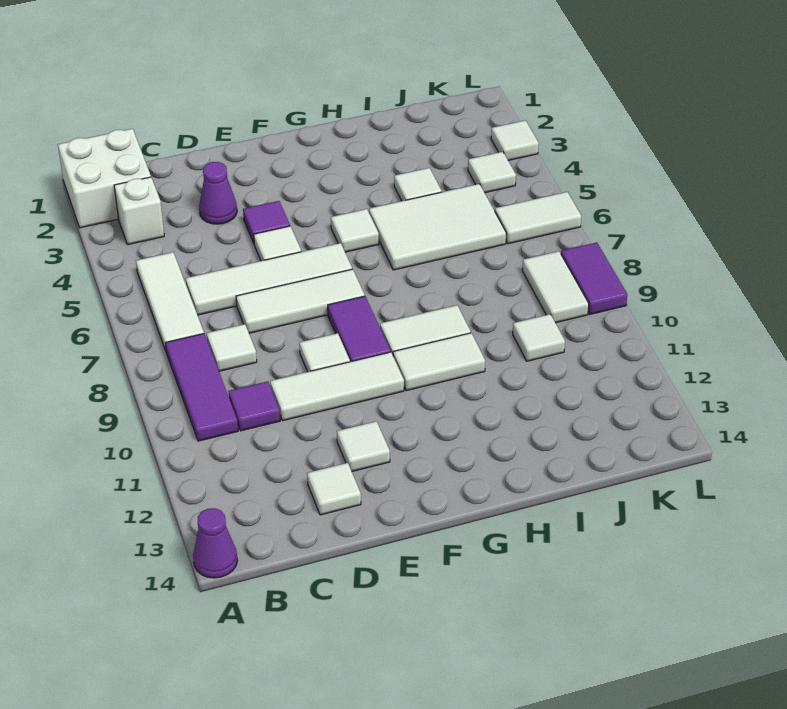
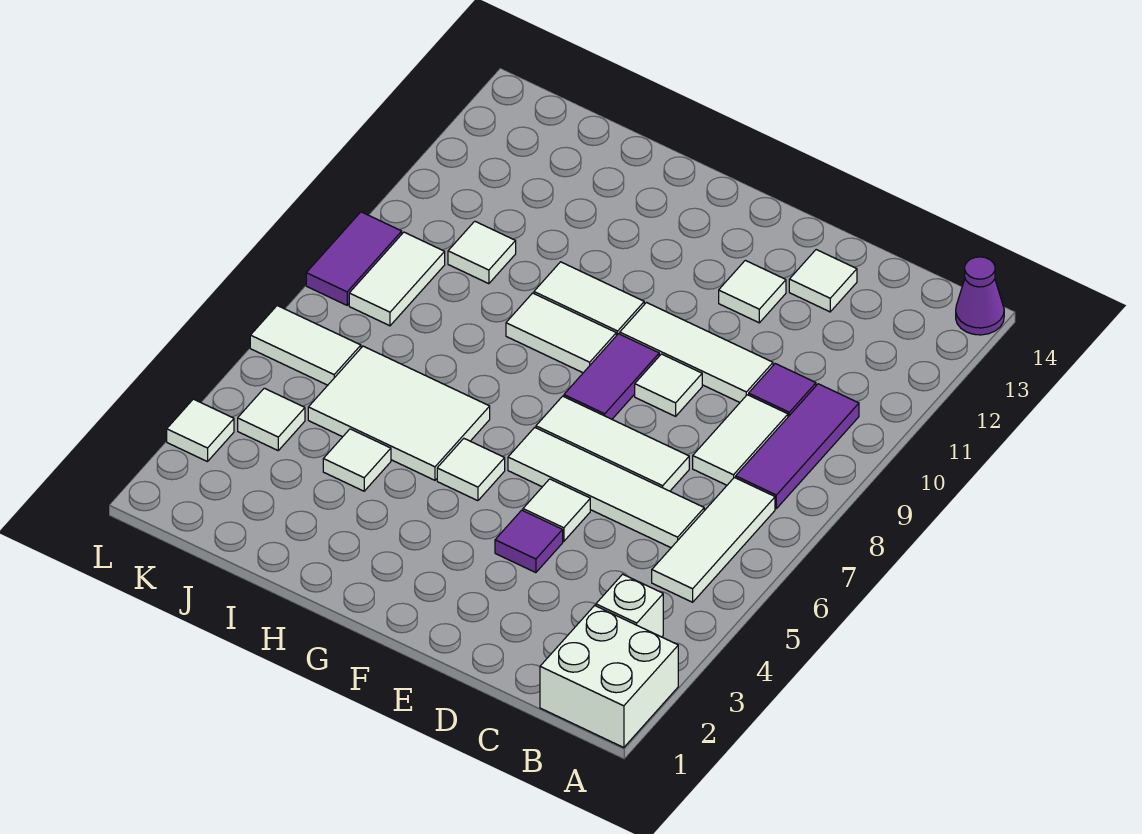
white 1x1 tile [206,324,257,371] -> white 1x2 tile [693,395,788,485]
purple 1x1 cone [199,162,237,224] -> none

